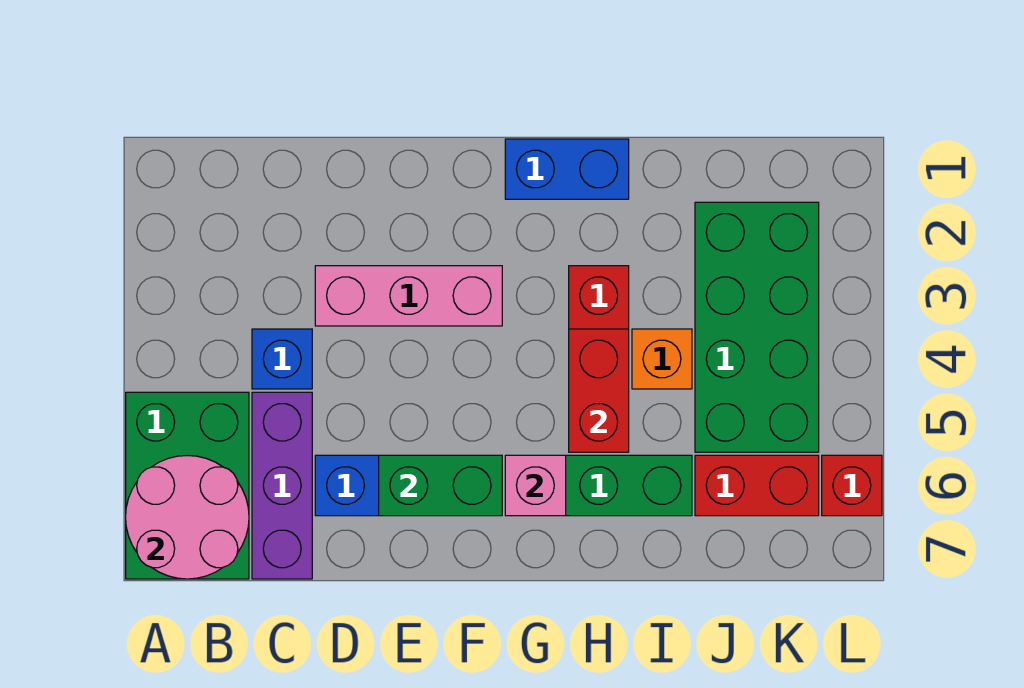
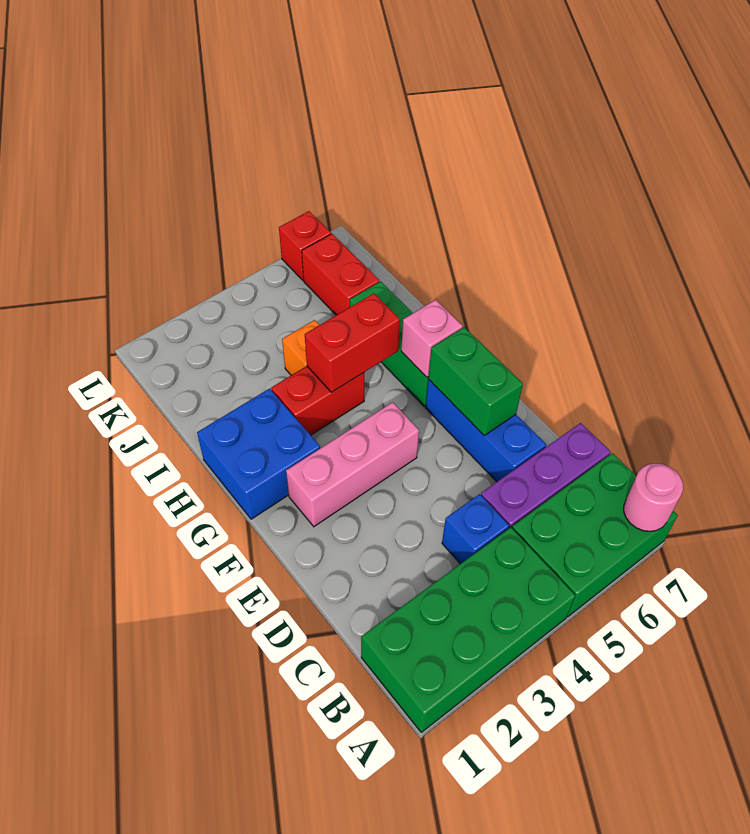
pink 2x2 round brick [126,455,249,579] -> pink 1x1 round brick [624,463,683,531]
pink 1x3 brick [315,266,502,326] -> pink 1x3 brick turned to [286,402,419,526]
blue 1x2 brick [505,139,629,199] -> blue 2x2 brick [197,389,320,519]
green 2x4 brick [695,202,819,452] -> green 2x4 brick moved to [361,527,576,732]

